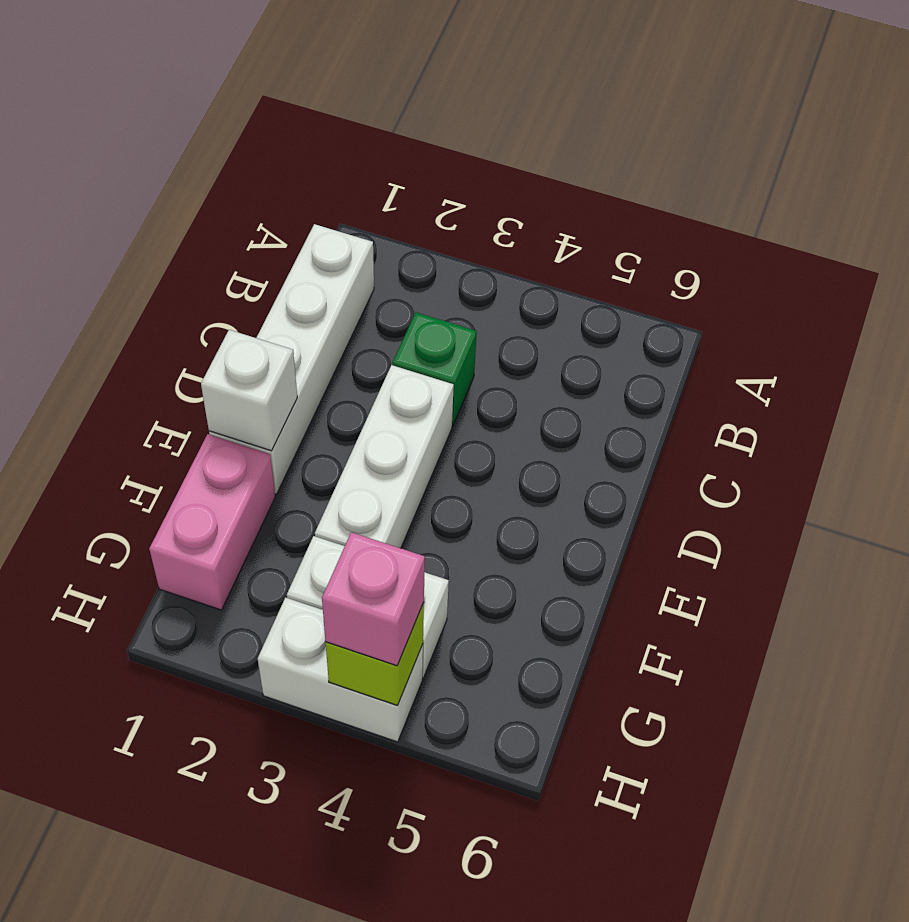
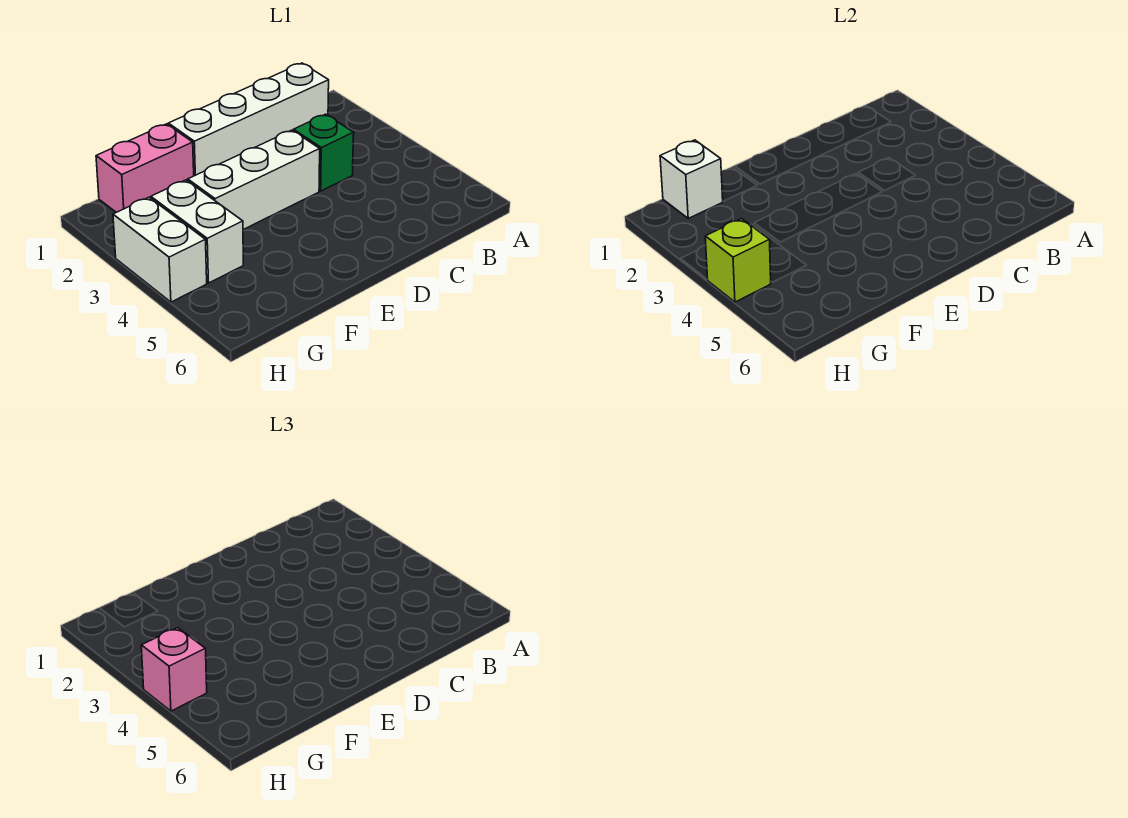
white 1x1 brick [201,330,297,451] -> white 1x1 brick moved to [660,140,723,218]

